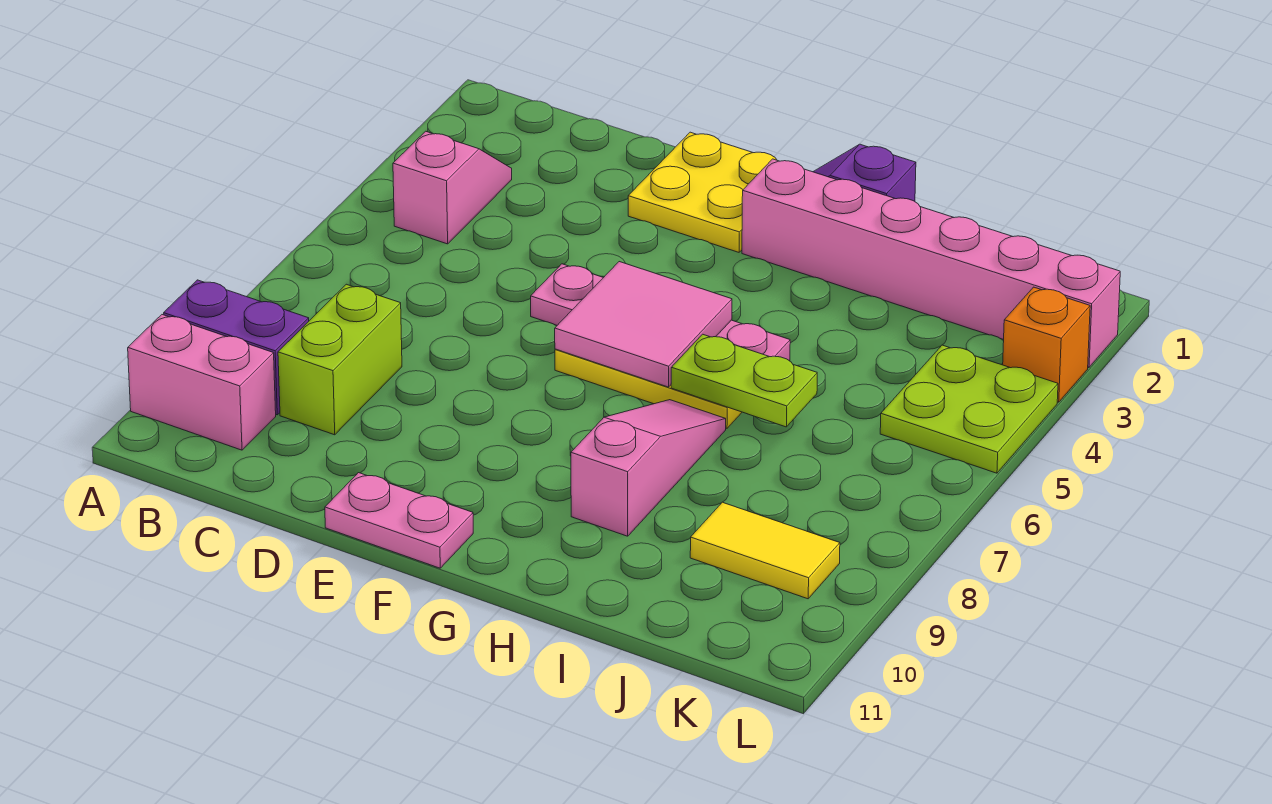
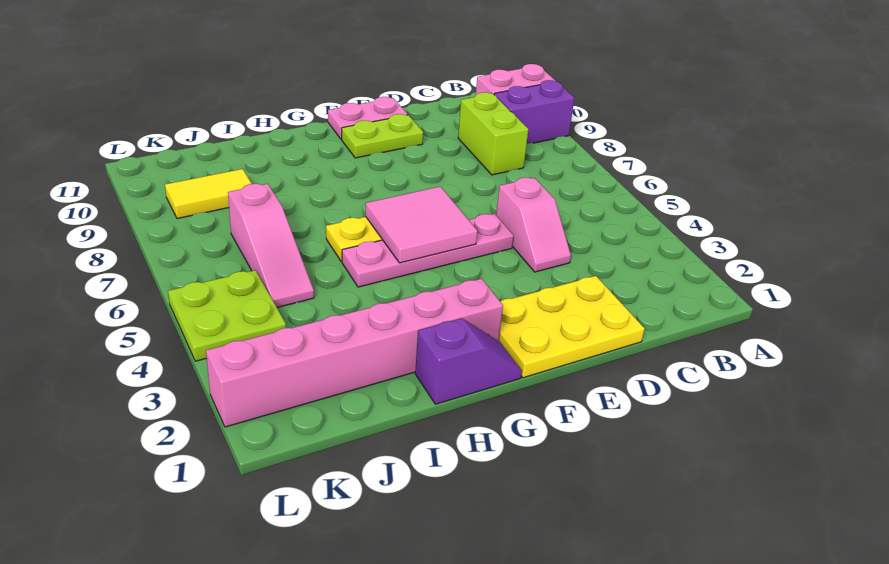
pink 1x2 slope [393,131,512,244] -> pink 1x2 slope moved to [496,178,571,272]
yellow 2x2 plate [628,132,777,252] -> yellow 2x3 plate [499,276,645,378]
lime 1x2 plate [671,334,817,427] -> lime 1x2 plate moved to [342,114,423,158]
pink 1x3 slope [571,400,726,536] -> pink 1x3 slope moved to [228,184,314,307]
orange 1x1 brick [1003,287,1090,402] -> none

